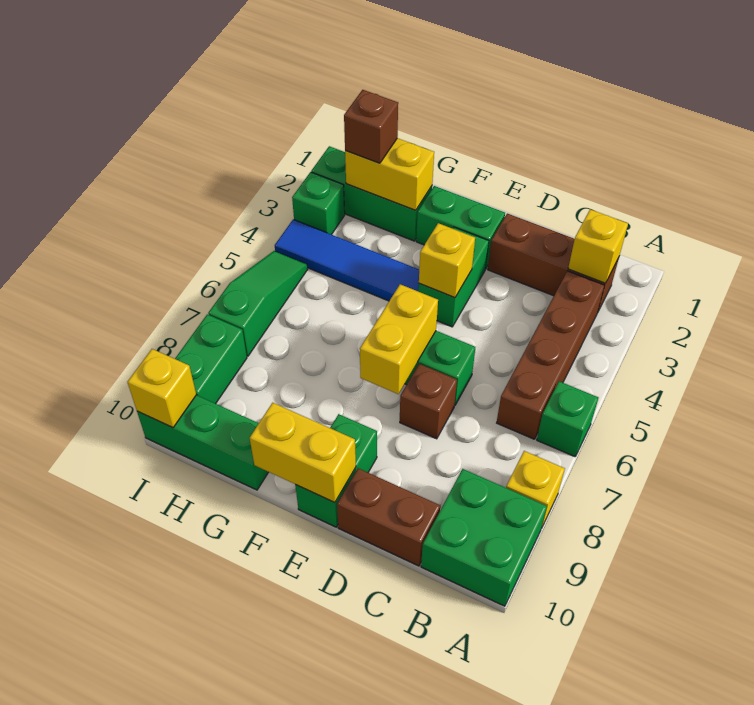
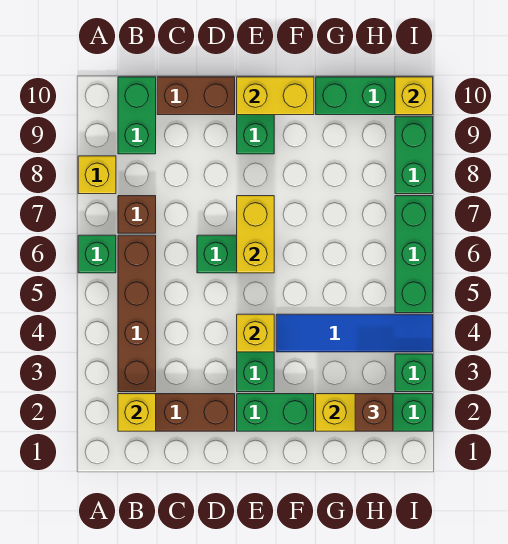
green 2x2 brick [421,469,547,606] -> green 1x2 brick [118,77,156,154]
brown 1x1 brick [400,364,457,439] -> brown 1x1 brick moved to [118,196,156,233]
green 1x3 slope [208,251,308,356] -> green 1x3 brick [395,196,433,313]

